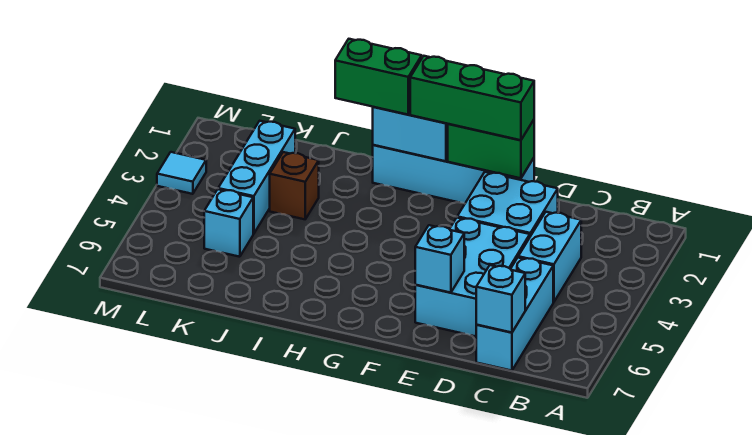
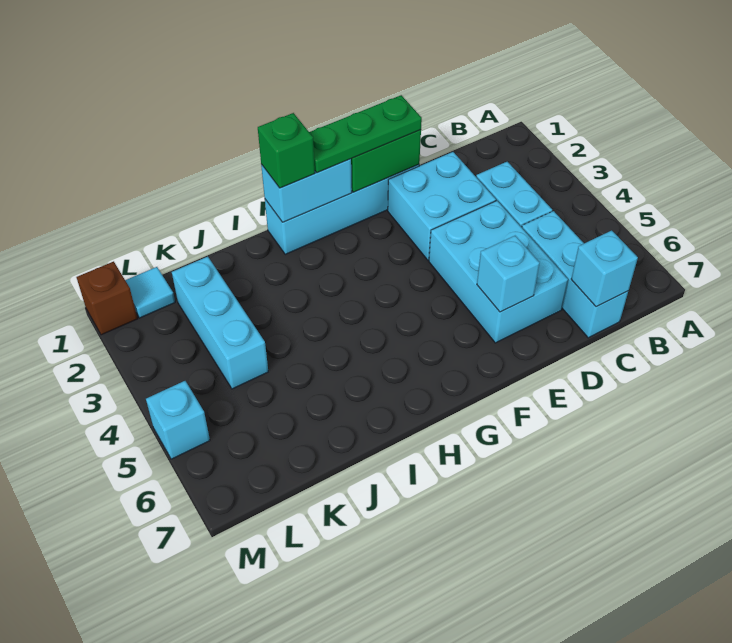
green 1x3 brick [410,56,534,140] -> green 1x3 plate [309,95,422,173]
green 1x2 brick [335,39,422,115] -> green 1x1 brick [258,113,315,188]
brown 1x1 brick [270,152,319,219] -> brown 1x1 brick moved to [76,261,138,335]
cyan 1x1 brick [204,189,253,257] -> cyan 1x1 brick moved to [146,381,210,459]
cyan 1x1 tile [157,152,206,194] -> cyan 1x1 tile moved to [125,267,175,318]

